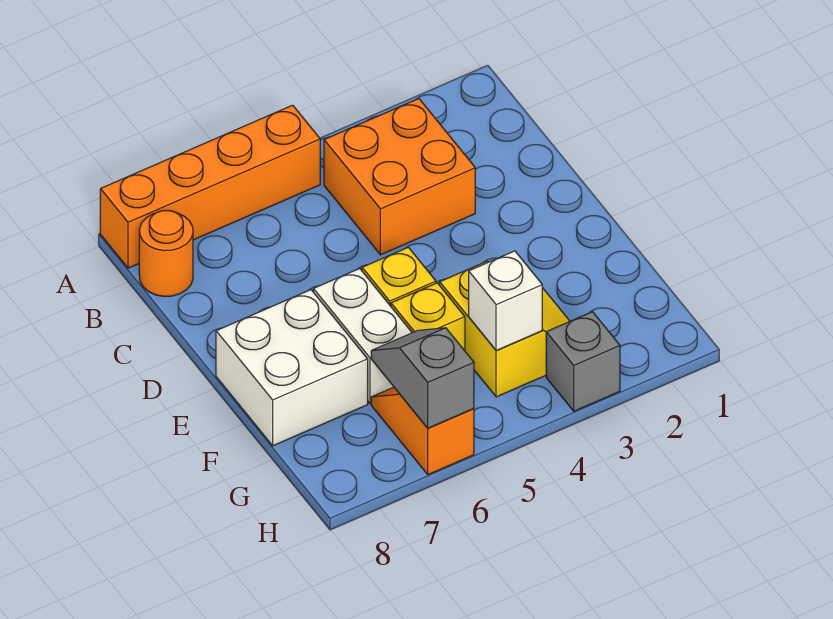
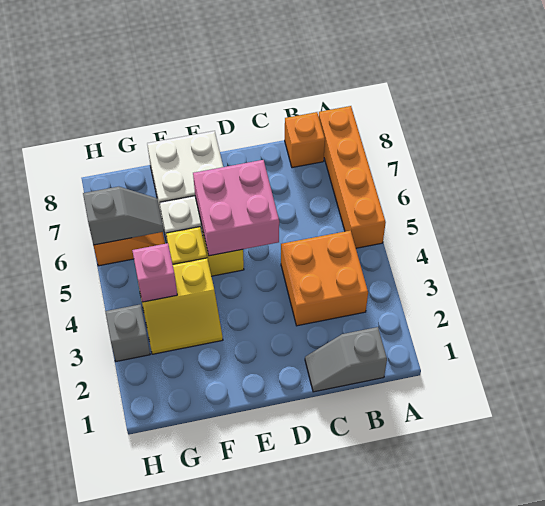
none -> grey 1x2 slope [305,327,387,392]
orange 1x1 round brick [139,211,193,296] -> orange 1x1 brick [285,112,325,168]
none -> pink 2x2 brick [193,160,279,256]
white 1x1 brick [469,251,542,351] -> pink 1x1 brick [132,243,177,302]

